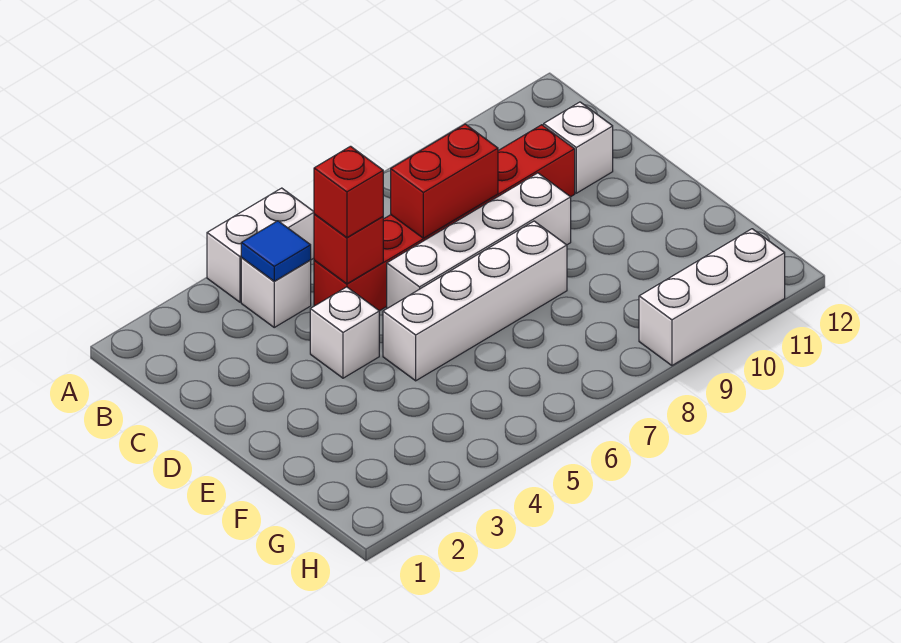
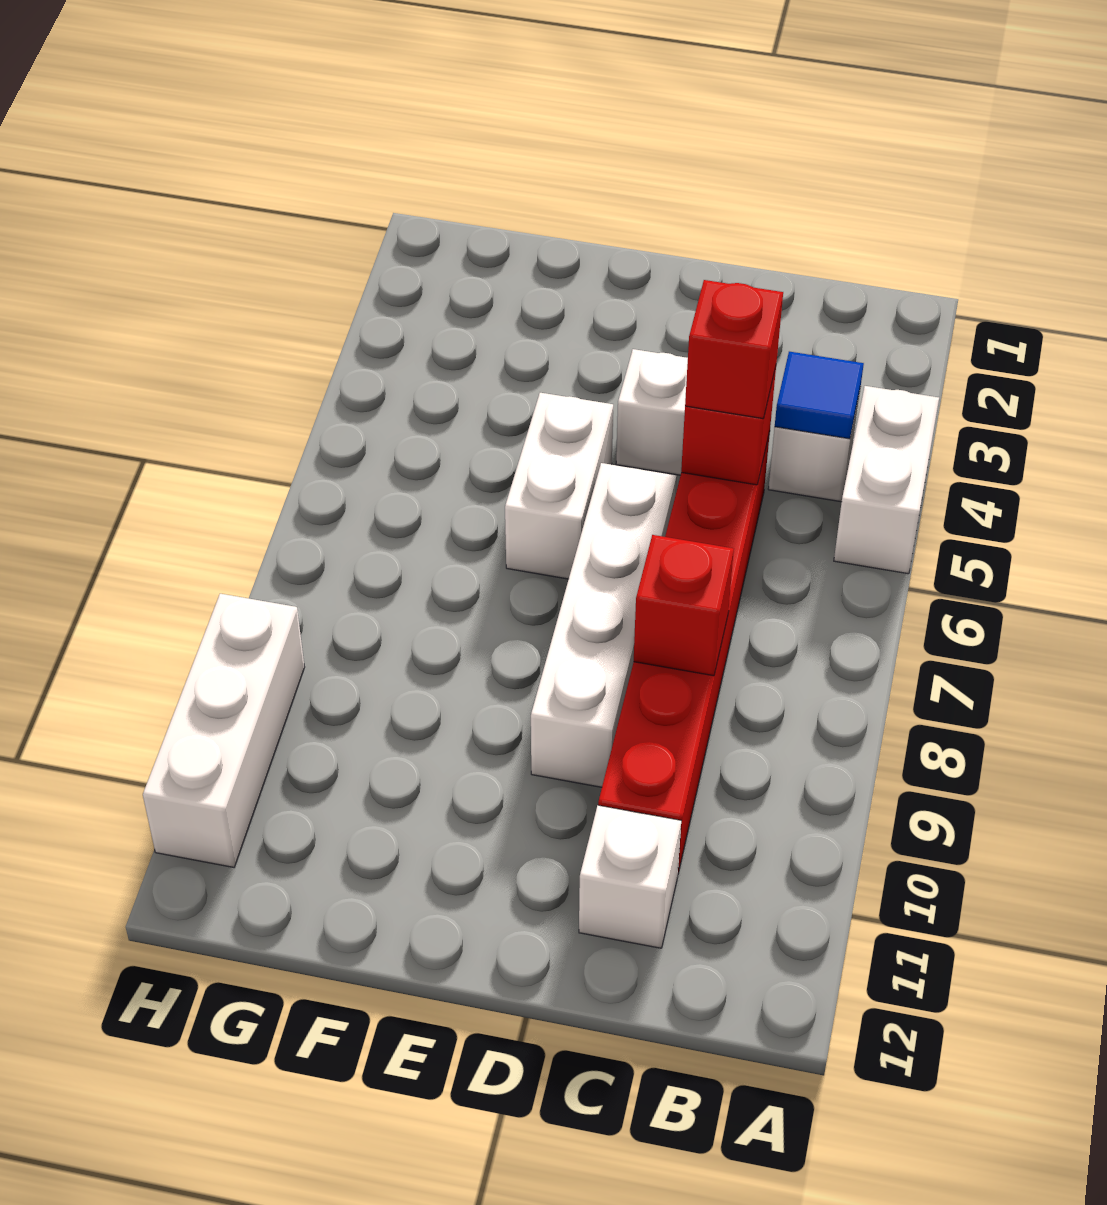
red 1x2 brick [391,124,498,238] -> red 1x1 brick [634,535,734,676]
white 1x4 brick [383,221,567,381] -> white 1x2 brick [505,393,613,579]

